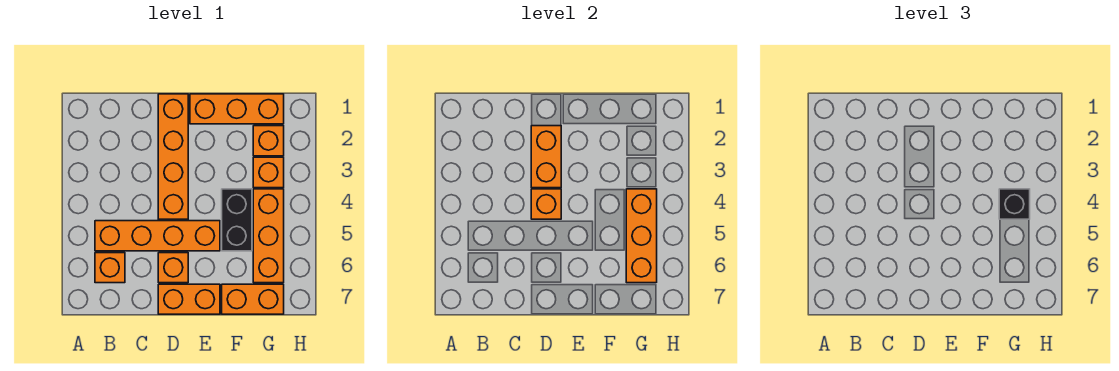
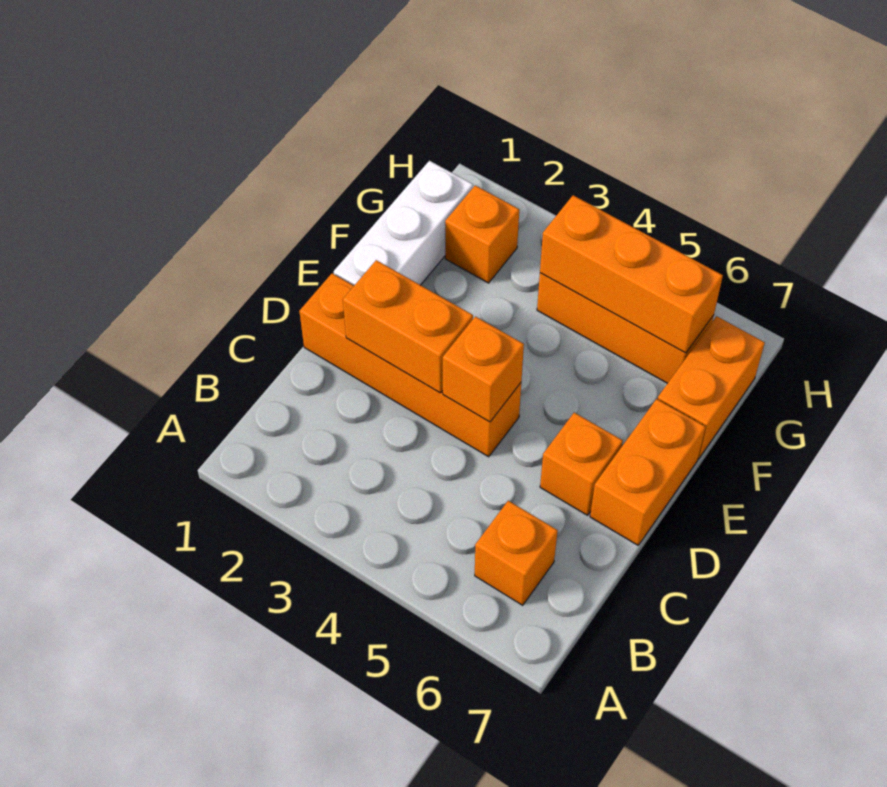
orange 1x4 brick [95,221,220,251] -> none
orange 1x3 brick [190,94,284,124] -> white 1x3 brick [334,161,473,285]
black 1x2 brick [222,189,252,251] -> none
orange 1x1 brick [253,157,284,188] -> none
black 1x1 brick [999,189,1030,219] -> none

